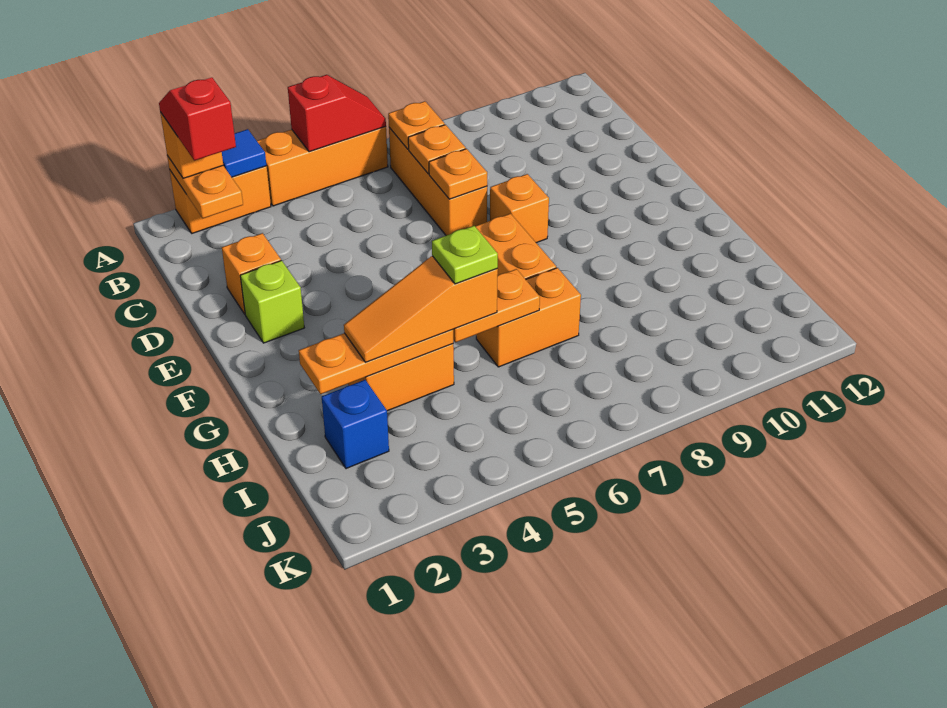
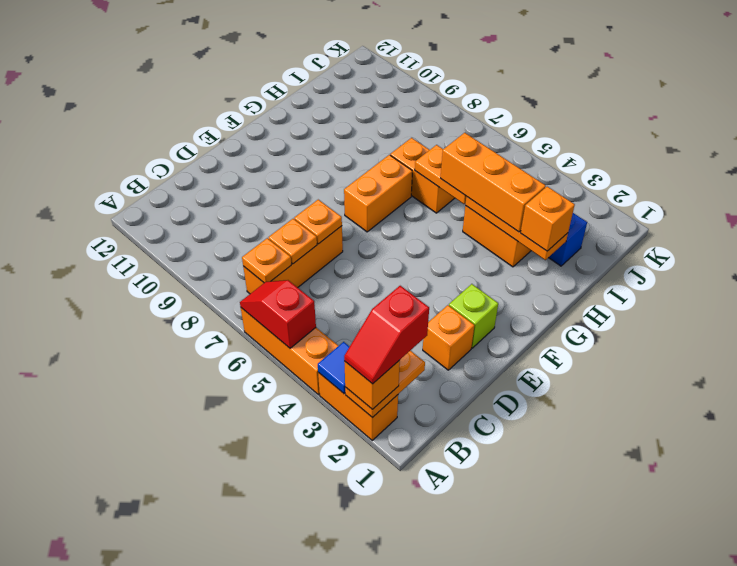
orange 1x1 brick [490,174,549,243] -> orange 1x1 brick moved to [521,187,575,251]
orange 1x3 slope [344,256,498,362] -> orange 1x3 brick [441,133,546,232]
lime 1x1 plate [432,226,498,284] -> none

